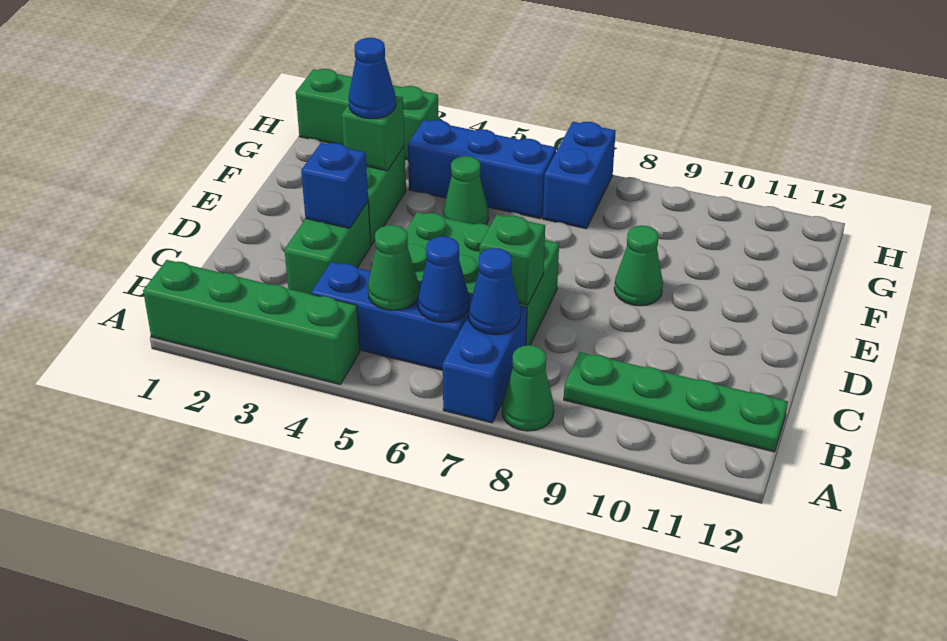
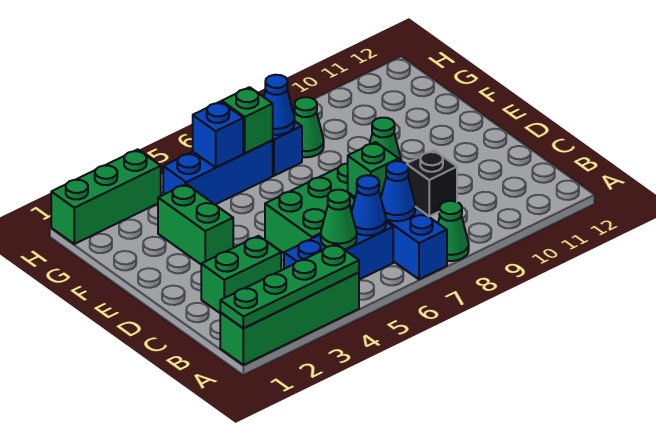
green 1x4 plate [564,352,788,452] -> green 1x4 plate moved to [220,244,359,328]
green 1x2 brick [285,202,371,294] -> green 1x2 brick turned to [201,236,281,313]
none -> black 1x1 brick [407,150,457,216]
blue 1x1 brick [301,143,368,228] -> blue 1x1 brick moved to [193,101,243,167]
green 1x1 brick [342,96,405,171] -> green 1x1 brick moved to [222,87,273,153]
blue 1x1 cone [349,38,396,119] -> blue 1x1 cone moved to [264,75,295,135]
green 1x1 cone [443,156,489,225] -> green 1x1 cone moved to [294,97,324,157]

